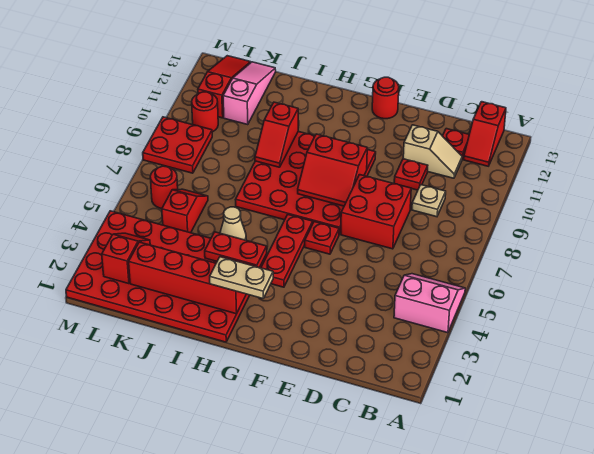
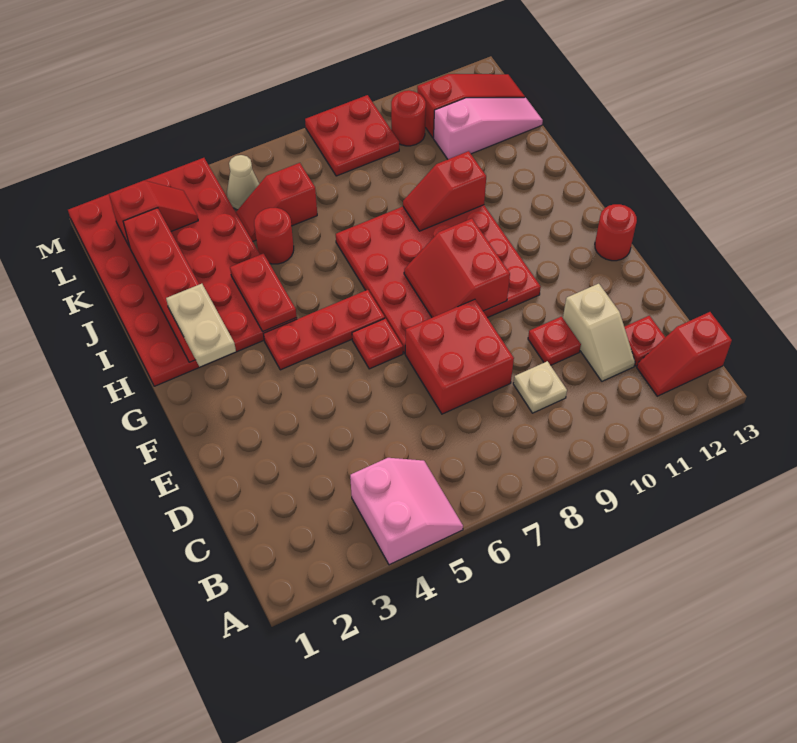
tan 1x1 cone [220,207,246,240] -> tan 1x1 cone moved to [227,155,259,210]
red 1x2 slope [162,189,208,233] -> red 1x2 slope turned to [236,163,317,241]
red 1x1 round brick [150,166,178,208] -> red 1x1 round brick moved to [254,208,294,264]

